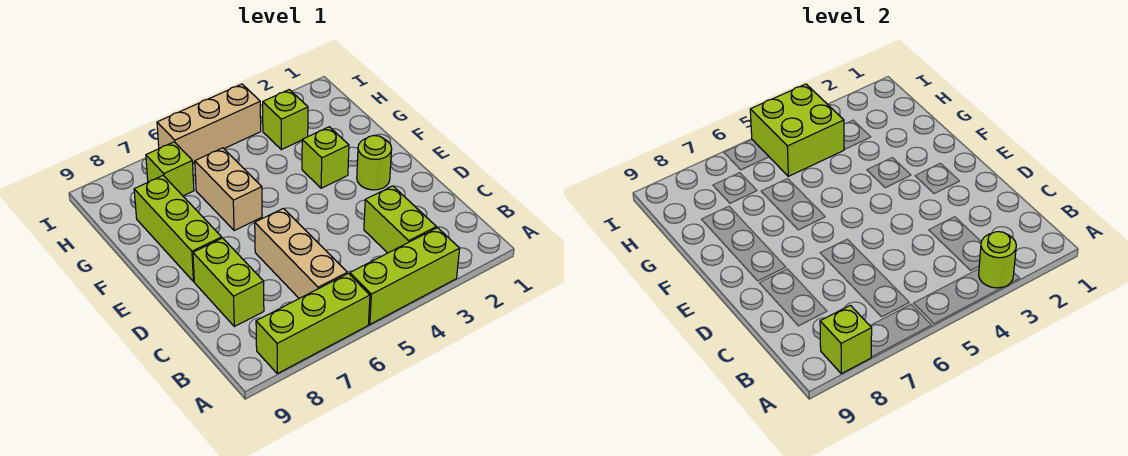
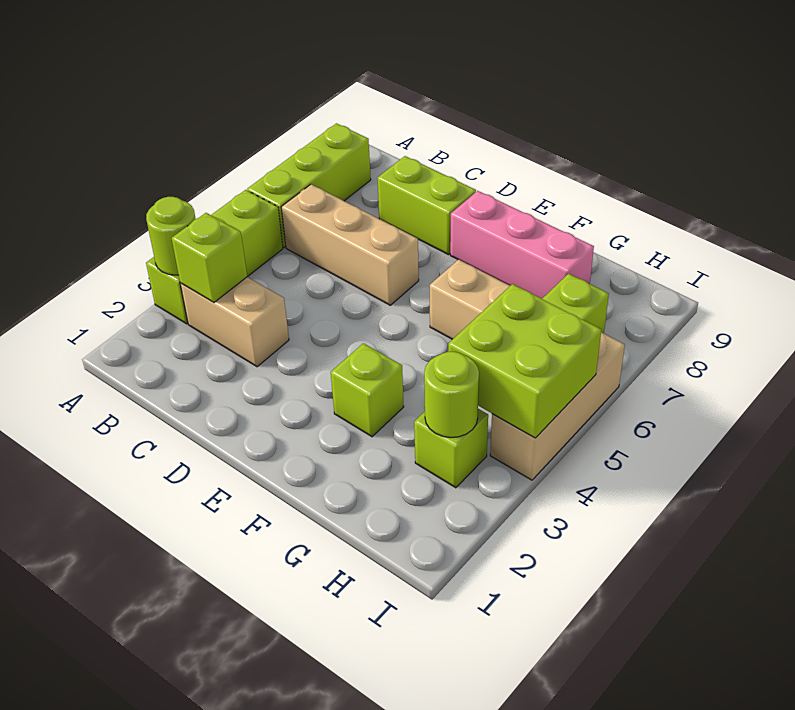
lime 1x1 brick [820,305,872,374] -> lime 1x1 brick moved to [172,213,247,302]
lime 1x2 brick [364,186,436,253] -> tan 1x2 brick [180,277,289,367]
lime 1x1 round brick [357,136,392,190] -> lime 1x1 round brick moved to [424,352,479,438]
lime 1x3 brick [134,176,222,282] -> pink 1x3 brick [450,191,594,299]

